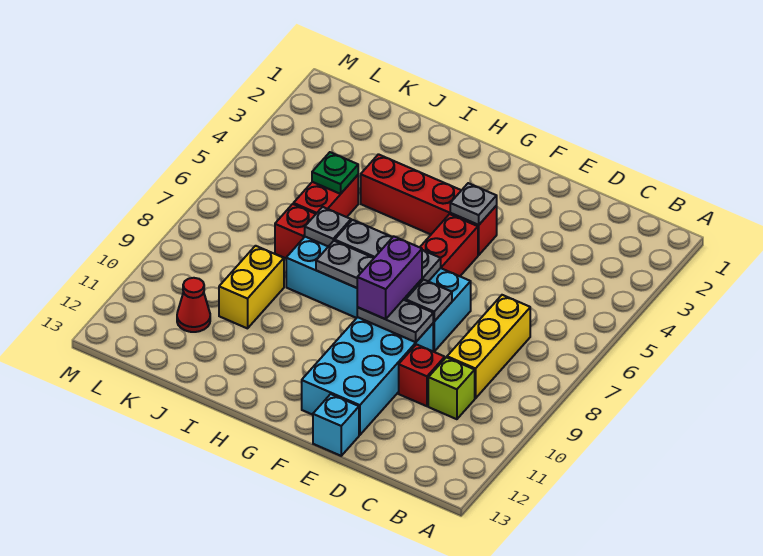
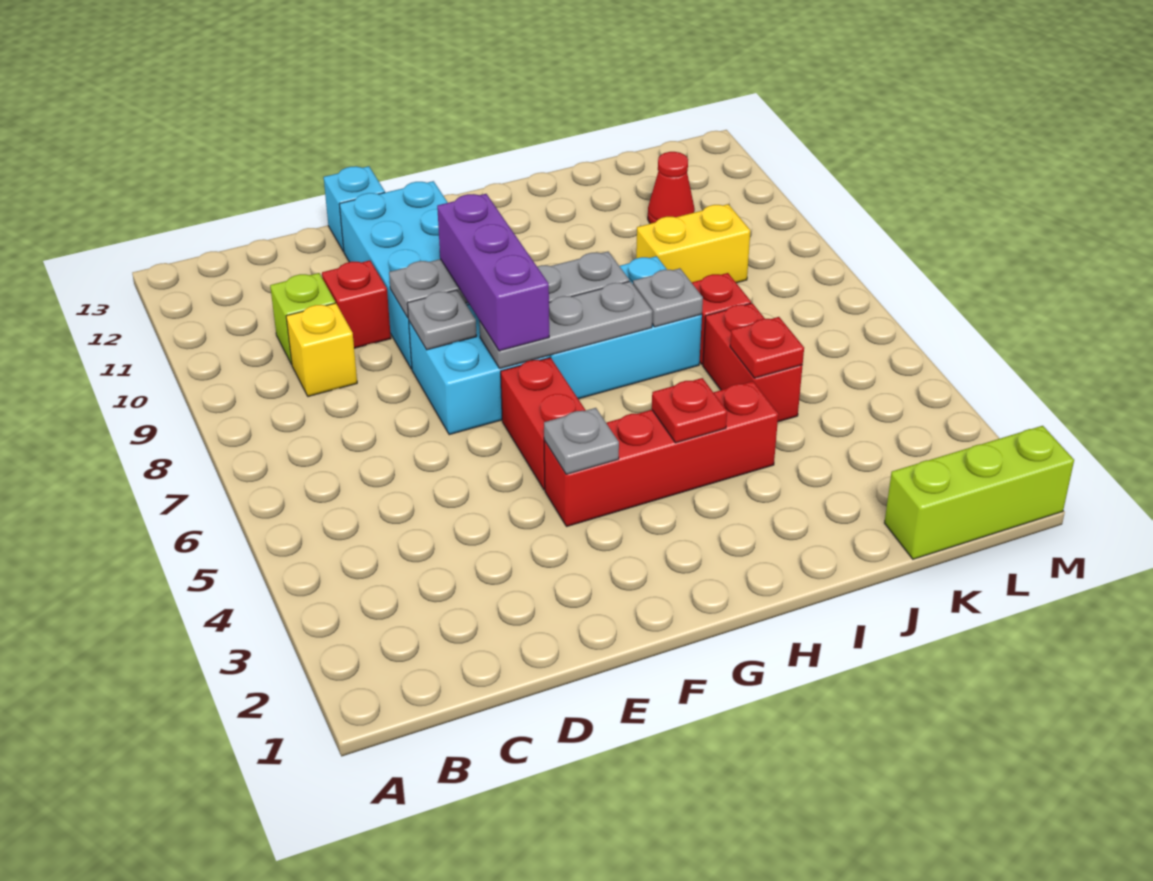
yellow 1x3 brick [447,295,530,398] -> yellow 1x1 brick [286,303,357,397]
purple 1x2 brick [357,236,422,319] -> purple 1x3 brick [437,194,549,351]
none -> red 1x1 plate [652,378,727,443]
green 1x1 plate [312,152,358,194] -> red 1x1 plate [730,317,804,378]
yellow 1x2 brick [219,246,284,328] -> yellow 1x2 brick turned to [636,204,750,283]
none -> lime 1x3 brick [884,426,1074,559]

